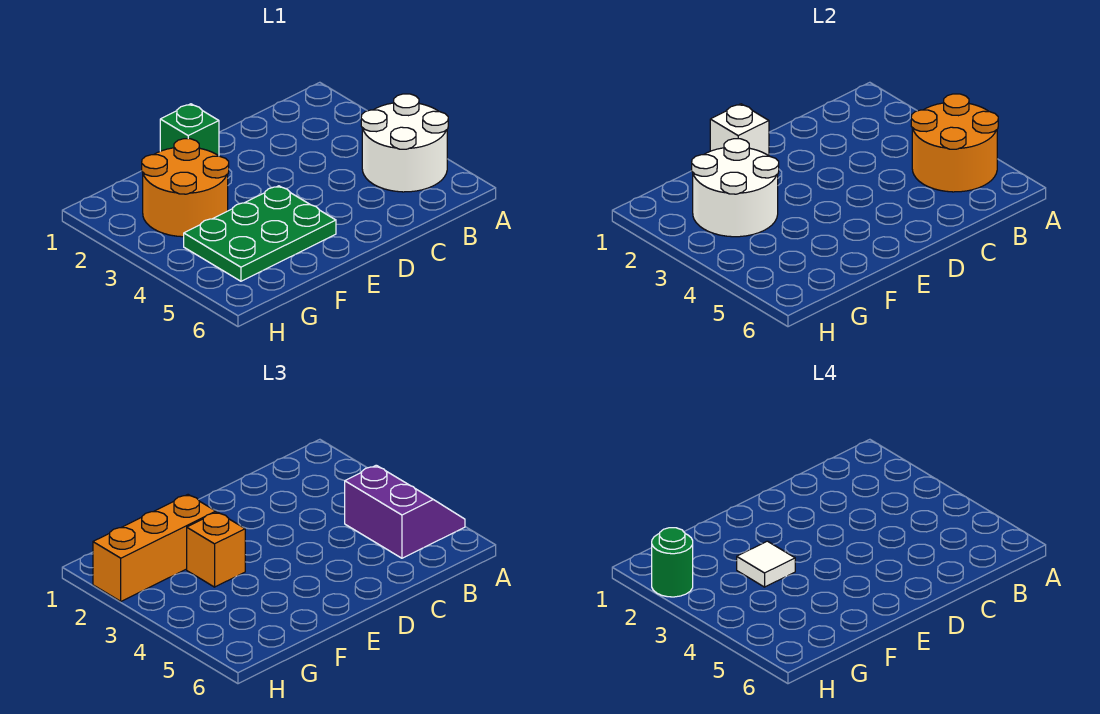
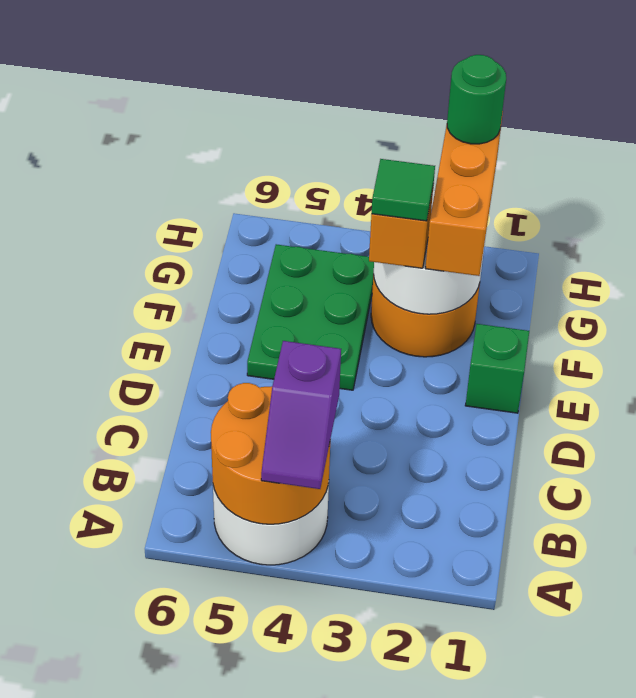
purple 2x2 slope [345,465,465,558] -> purple 1x2 slope [261,341,341,489]
white 1x1 brick [710,104,769,156] -> none
white 1x1 tile [737,541,795,587] -> green 1x1 tile [372,159,435,221]

